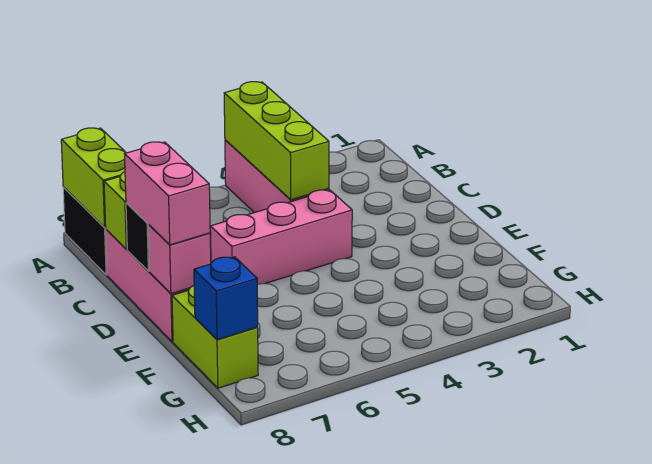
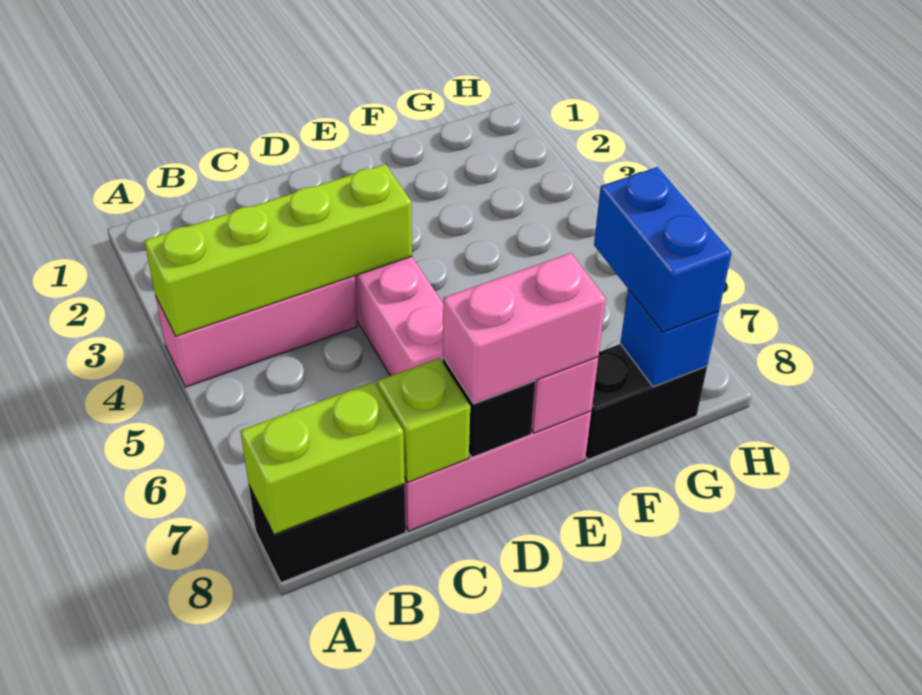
lime 1x3 brick [224,82,329,200] -> lime 1x4 brick [144,164,412,336]
lime 1x2 brick [172,286,258,388] -> black 1x2 brick [586,344,707,459]
none -> blue 1x2 brick [594,167,732,332]

